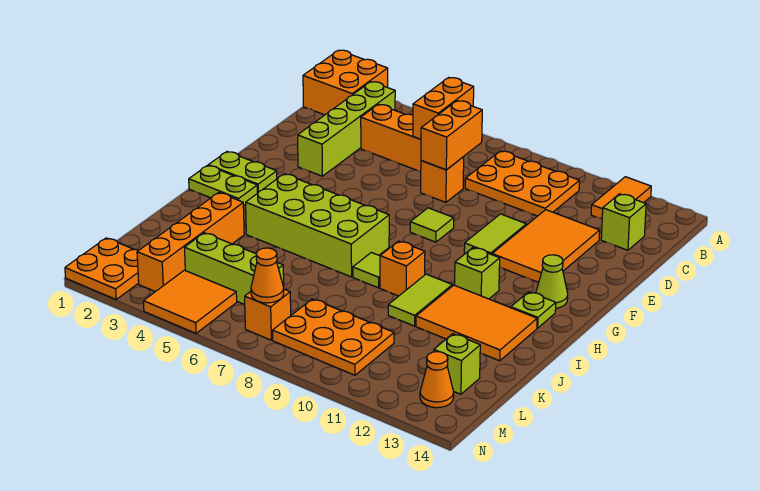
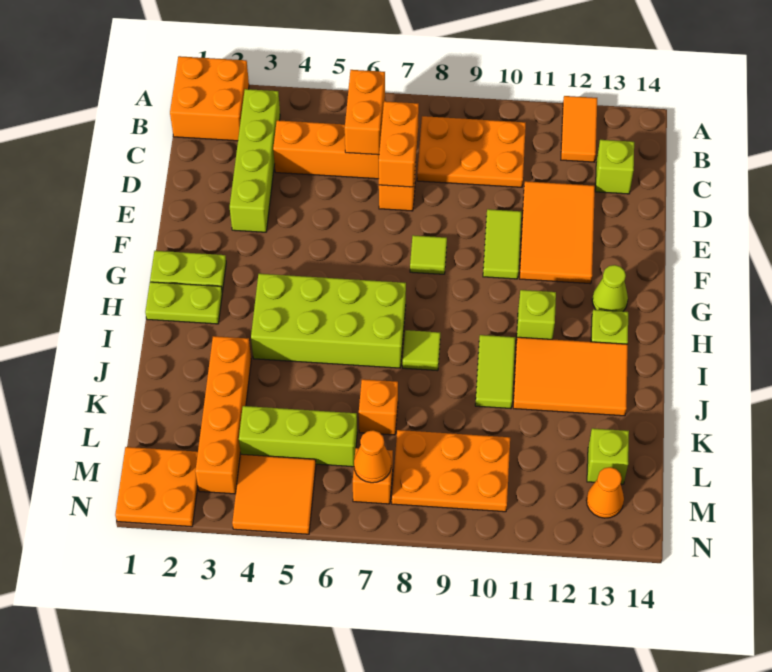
orange 1x1 brick [380,241,425,296] -> orange 1x1 brick moved to [359,379,398,435]

